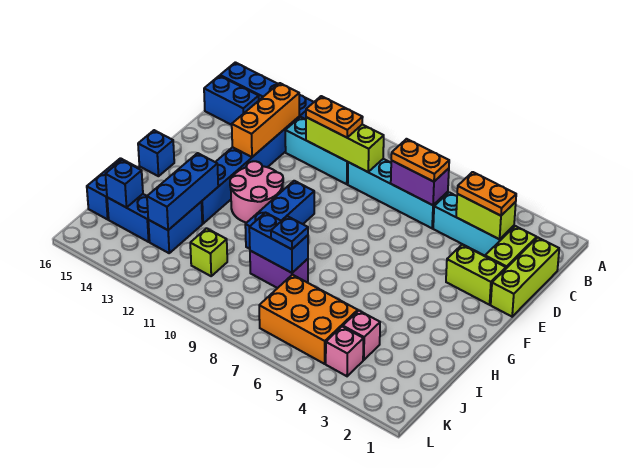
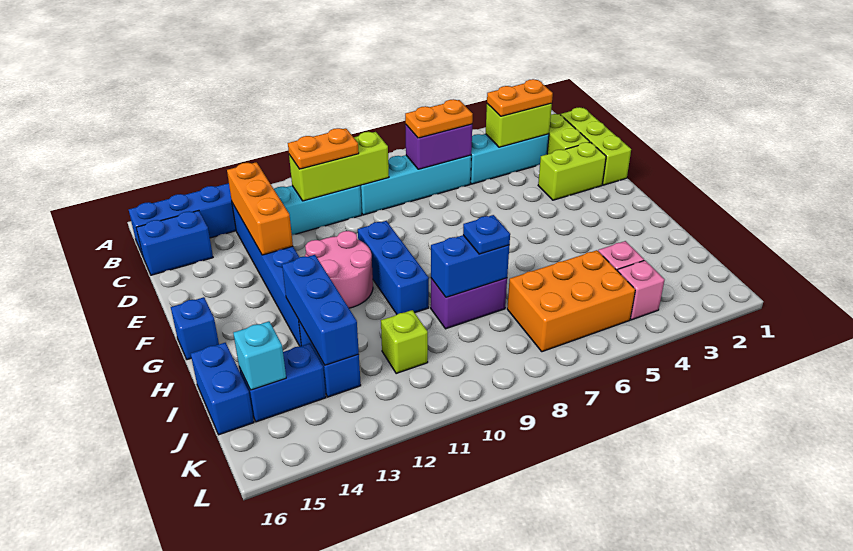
blue 1x1 brick [105,160,143,207] -> cyan 1x1 brick [233,321,286,390]

